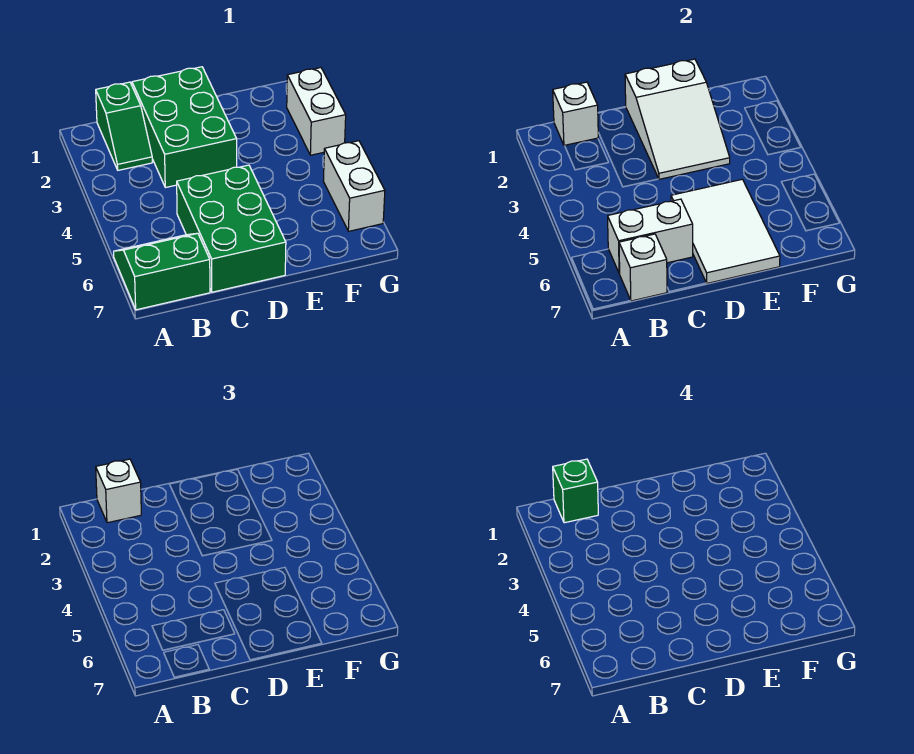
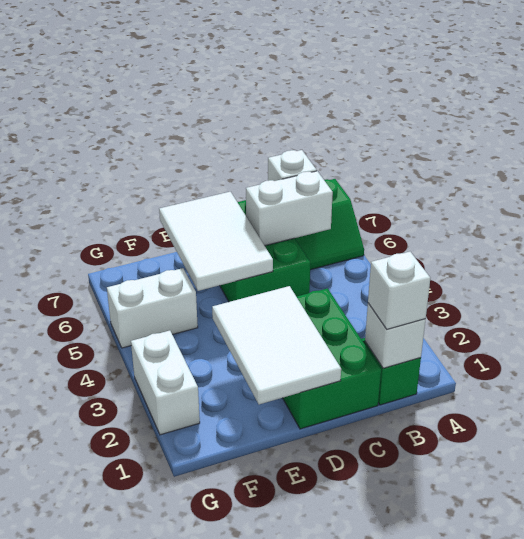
green 1x1 brick [553,459,598,523] -> none
white 2x3 slope [625,59,730,179] -> white 2x3 tile [212,286,341,404]
white 1x2 brick [323,141,385,231] -> white 1x2 brick turned to [107,268,198,348]

